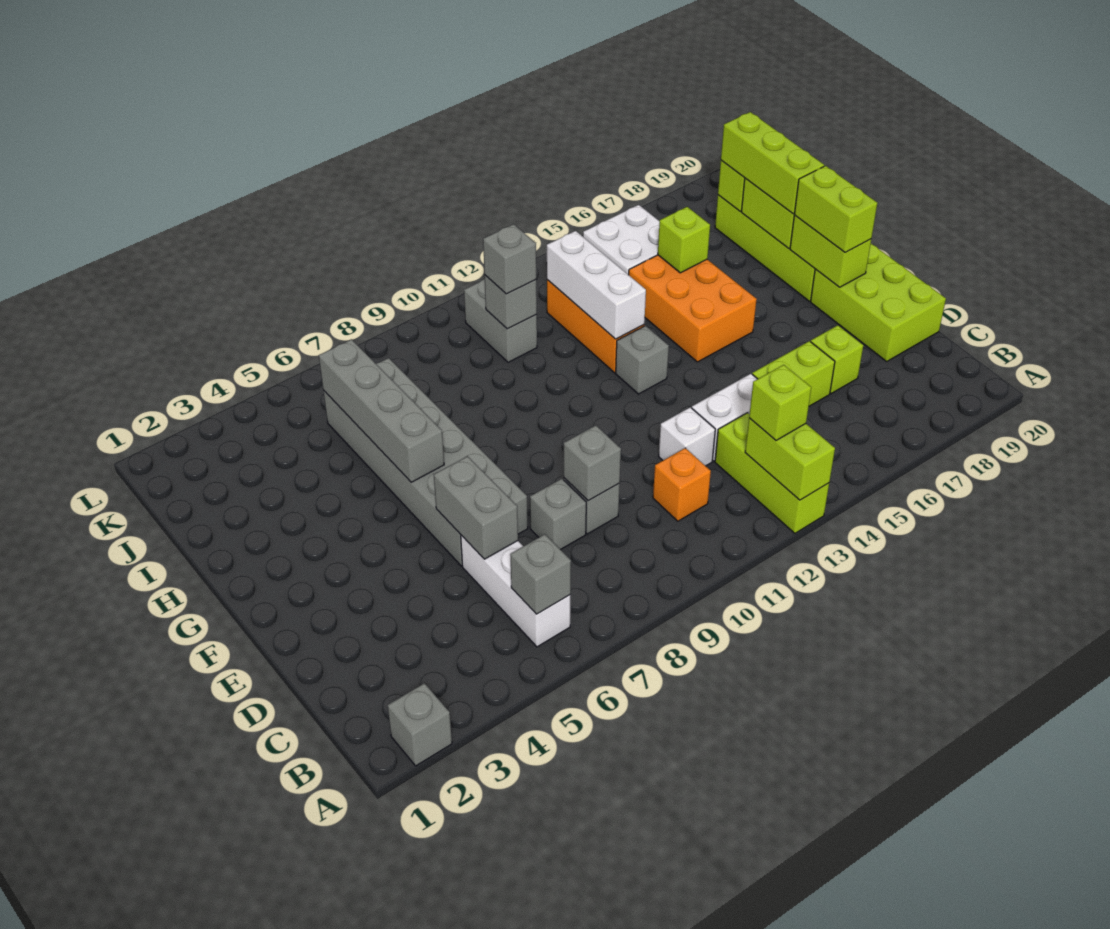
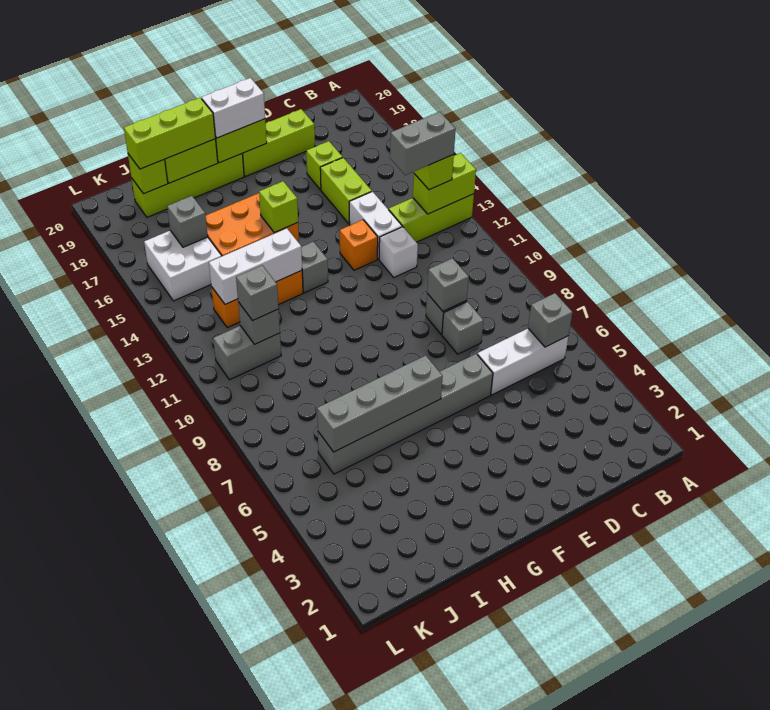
grey 1x1 brick [388,683,452,766] -> grey 1x1 brick moved to [167,196,208,247]
orange 1x1 brick [653,448,711,521] -> orange 1x1 brick moved to [340,220,378,270]
grey 1x2 brick [434,456,518,559] -> grey 1x2 brick moved to [390,112,456,175]
lime 2x3 brick [811,244,946,362] -> lime 1x3 brick [242,109,315,176]
grey 2x6 brick [323,358,528,566] -> grey 1x6 brick [318,354,493,474]
lime 1x2 brick [794,166,877,253] -> white 1x2 brick [202,78,265,138]
lime 1x1 brick [658,207,710,273] -> lime 1x1 brick moved to [259,181,298,232]

